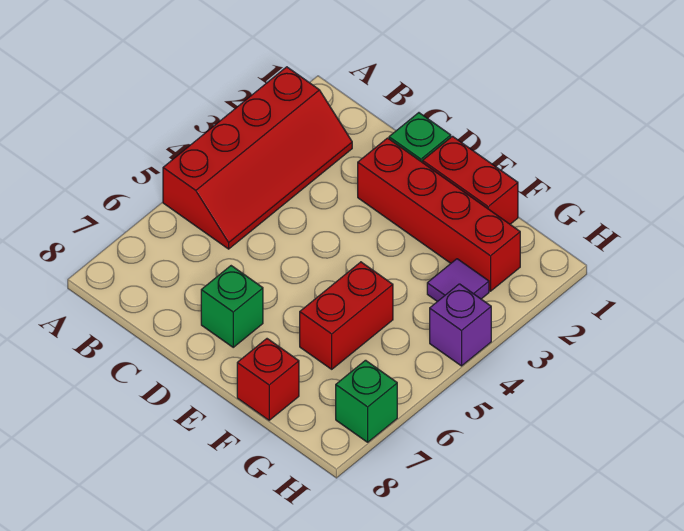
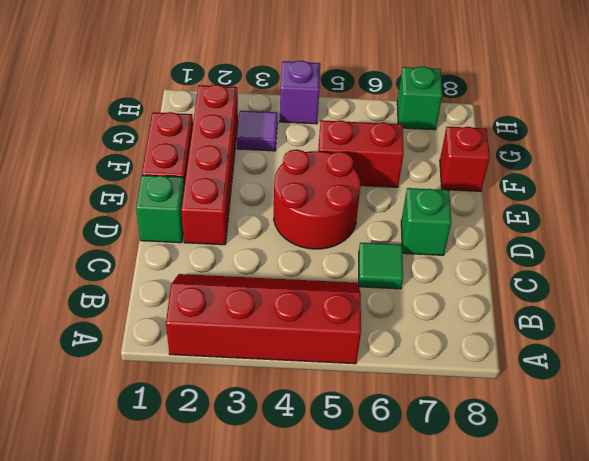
none -> green 1x1 tile [359,243,403,289]
none -> red 2x2 round brick [274,149,361,249]

